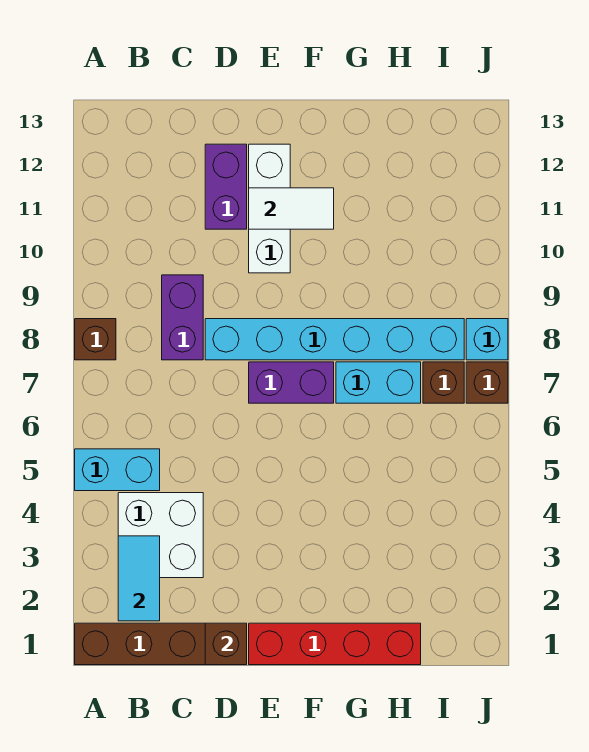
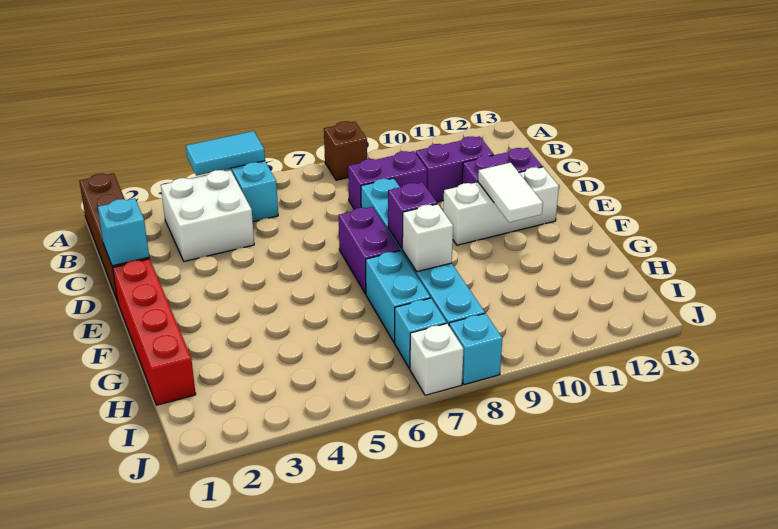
cyan 1x2 tile [118,536,160,621] -> cyan 1x2 tile moved to [186,131,265,176]
none -> purple 1x2 brick [416,136,494,202]
brown 1x1 brick [205,623,247,665] -> cyan 1x1 brick [98,198,149,266]
none -> purple 1x1 brick [388,182,437,248]
none -> white 1x1 brick [402,204,453,272]
brown 1x1 brick [423,362,464,403] -> cyan 1x1 brick [395,298,447,368]
brown 1x1 brick [466,362,508,403] -> white 1x1 brick [410,324,463,395]

